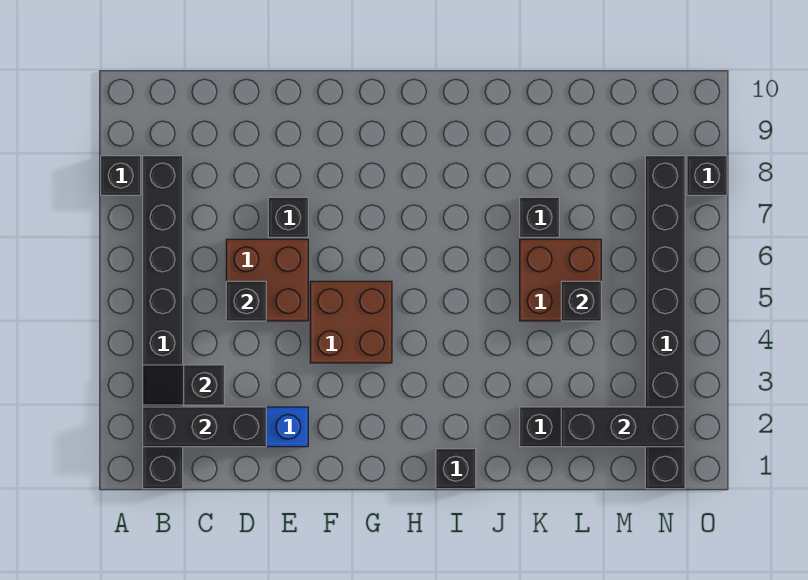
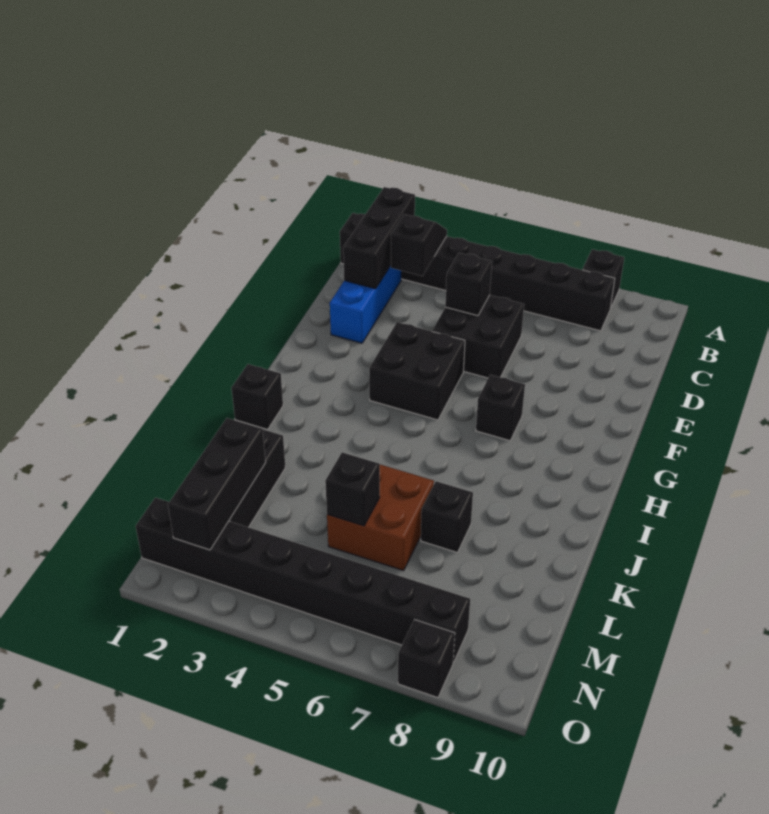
brown 2x2 brick [226,239,308,321] -> black 2x2 brick [432,295,524,378]
black 1x1 brick [268,197,308,237] -> black 1x1 brick moved to [476,375,525,441]
brown 2x2 brick [310,281,392,363] -> black 2x2 brick [369,322,465,420]

